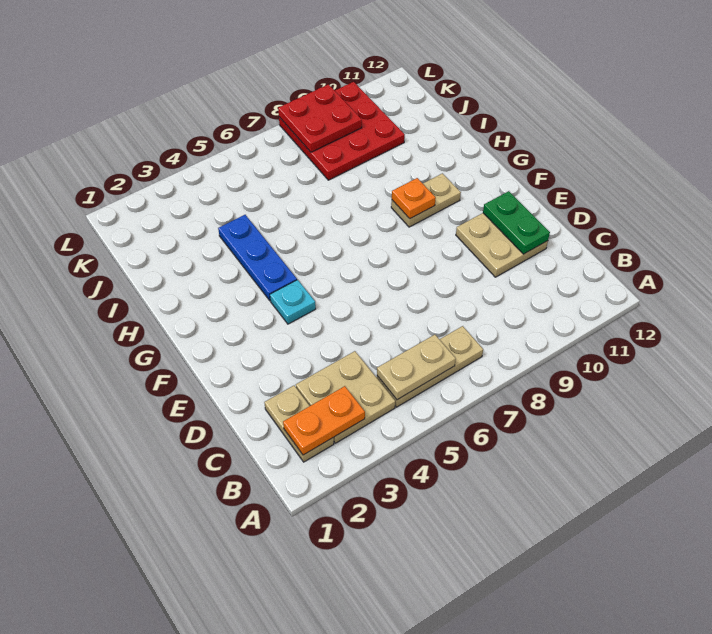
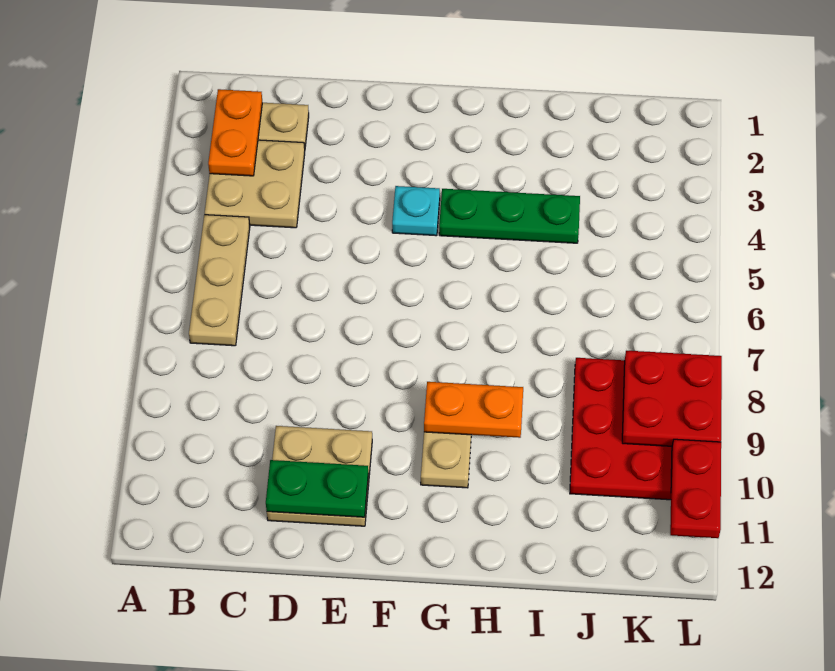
tan 1x2 plate [377,335,456,400] -> none
blue 1x3 plate [218,215,297,301] -> green 1x3 plate [439,189,580,243]
orange 1x1 plate [392,178,436,219] -> orange 1x2 plate [424,382,523,438]
none -> red 1x2 plate [670,439,721,538]

